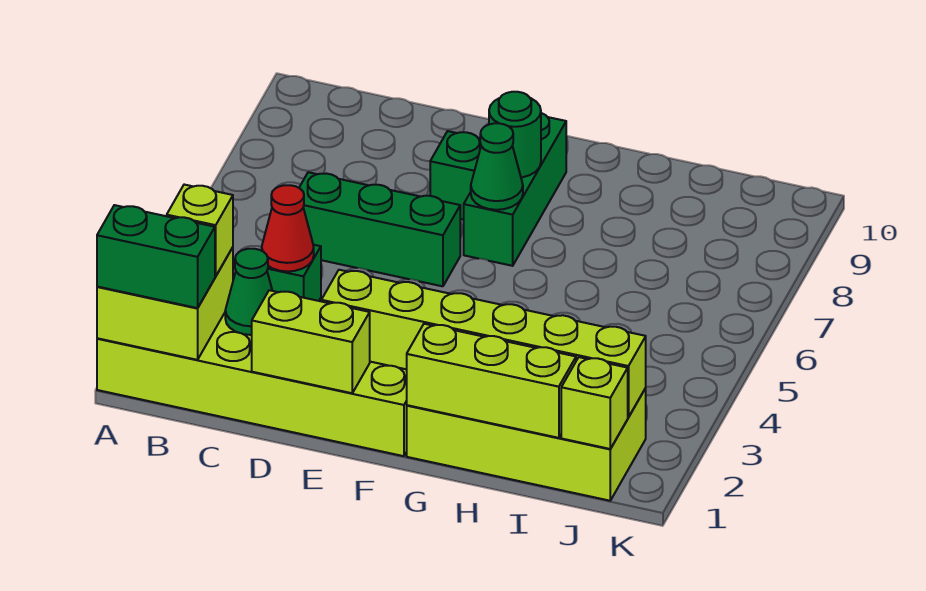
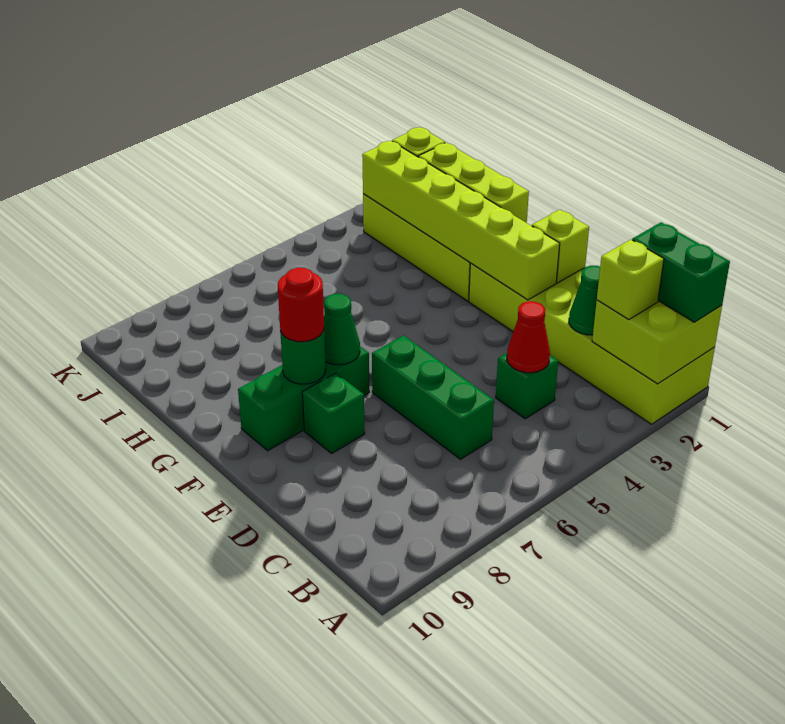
lime 1x2 brick [252,290,370,393] -> lime 1x1 brick [532,210,589,283]
none -> red 1x1 round brick [278,268,324,342]

